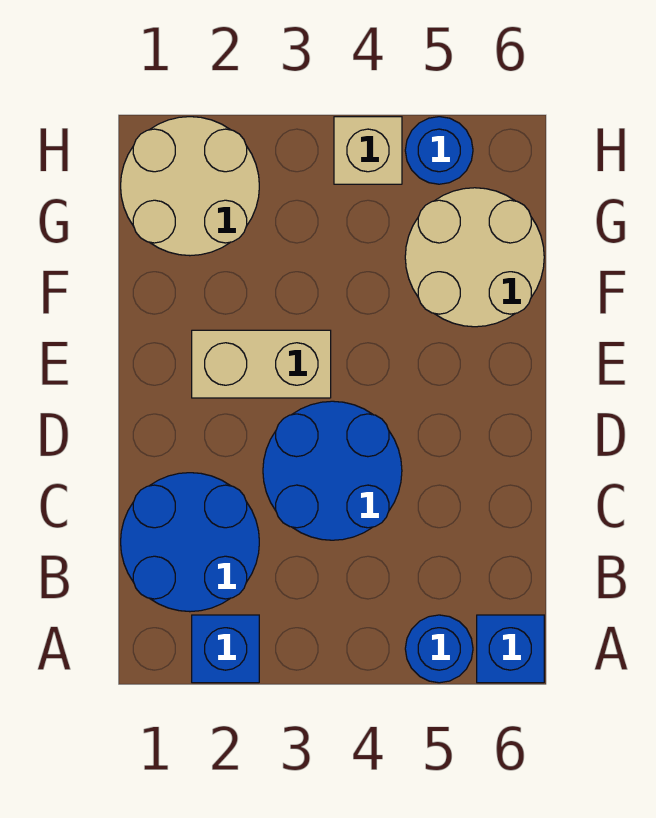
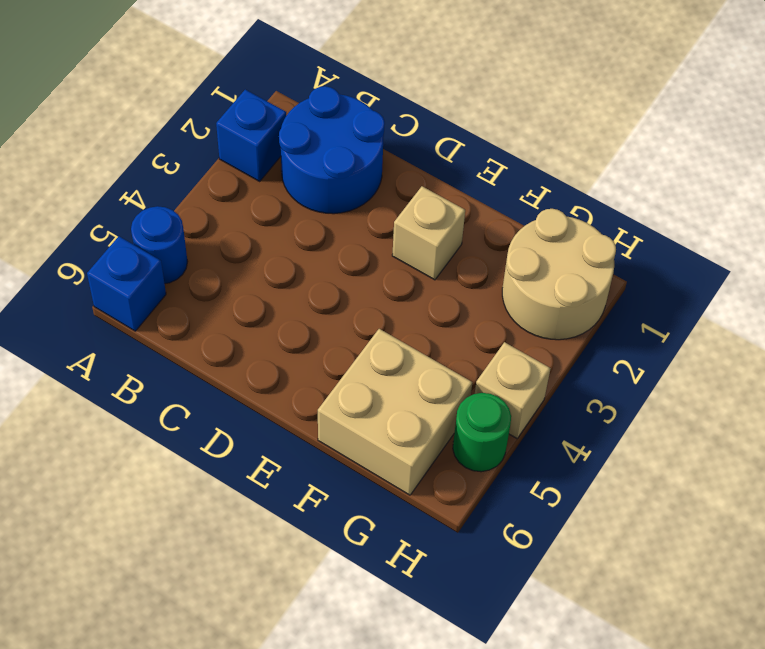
blue 2x2 round brick [263,401,402,540] -> none
tan 1x2 brick [192,330,331,398] -> tan 1x1 brick [392,186,465,280]
tan 2x2 round brick [405,188,544,327] -> tan 2x2 brick [318,329,472,495]
blue 1x1 round brick [405,117,473,184] -> green 1x1 round brick [453,393,511,472]

